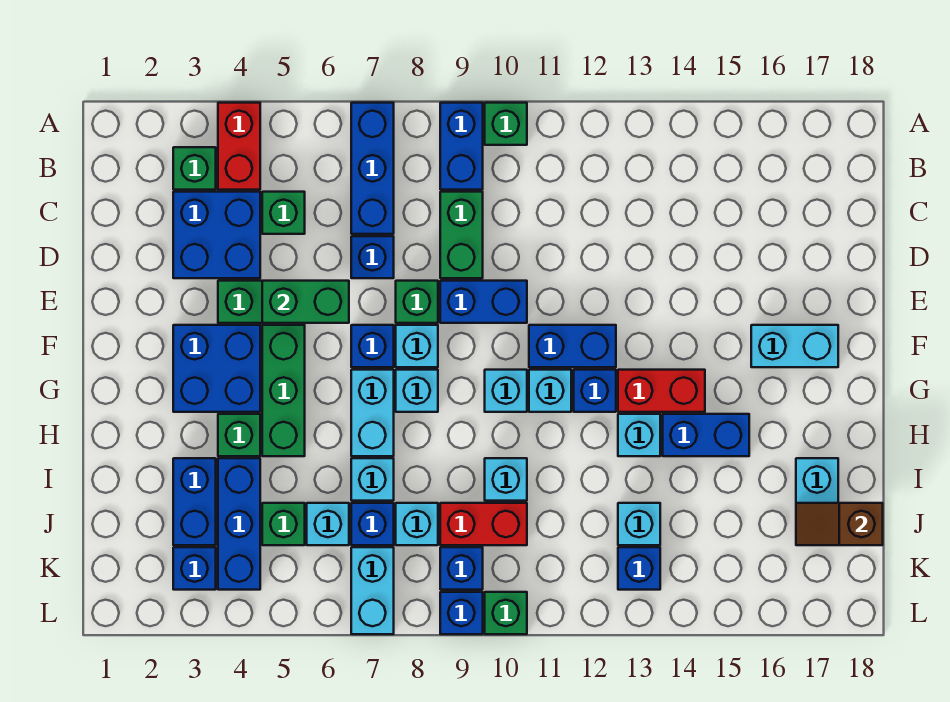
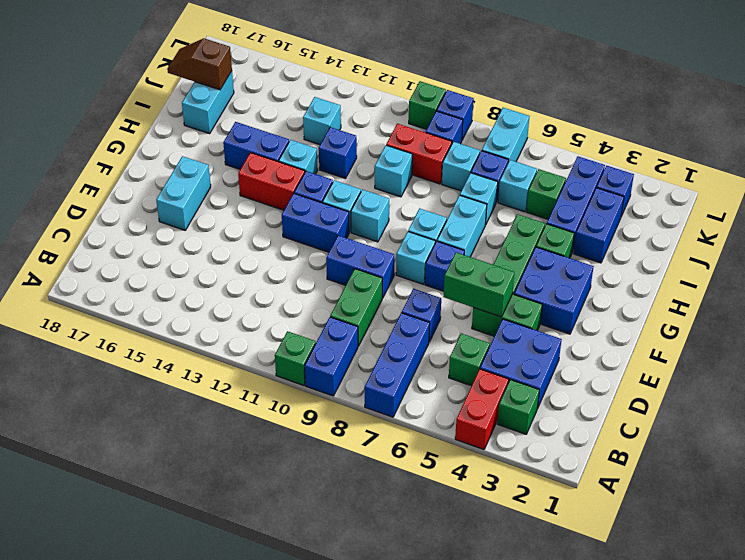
green 1x1 brick [396,281,438,323] -> none
cyan 1x2 brick [751,325,838,367] -> cyan 1x2 brick turned to [156,156,211,230]
brown 1x2 slope [796,503,883,545] -> brown 1x2 slope turned to [167,38,232,90]
blue 1x1 brick [618,547,660,590] -> blue 1x1 brick moved to [319,127,357,179]

